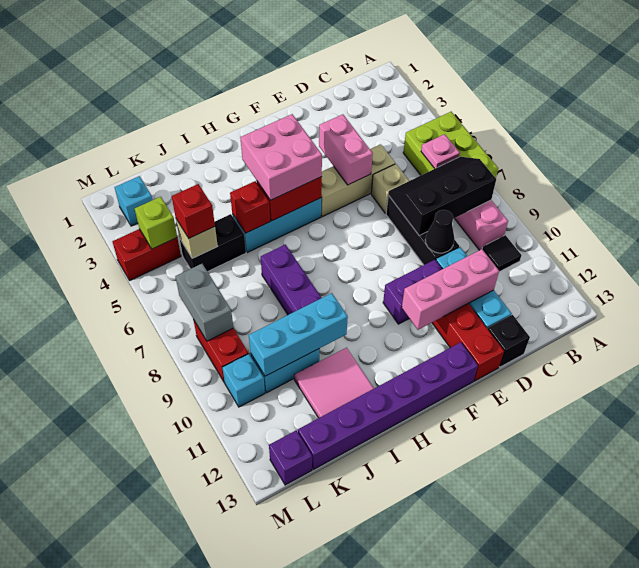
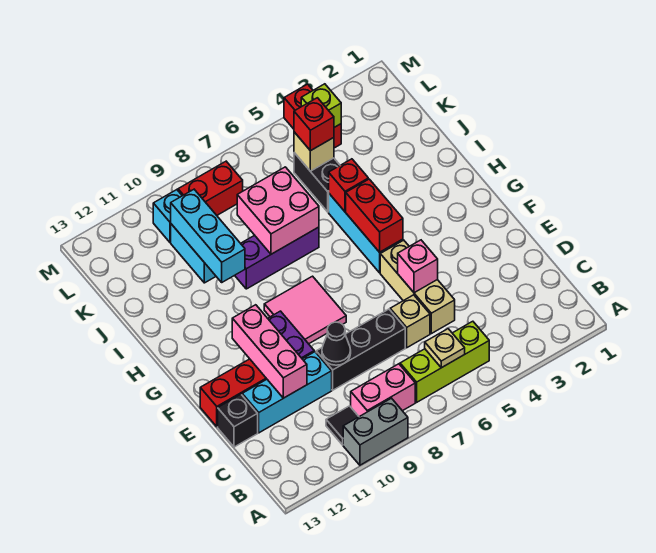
lime 2x3 brick [403,112,498,178] -> lime 1x3 brick [400,321,489,402]
pink 1x1 plate [421,134,460,169] -> tan 1x1 plate [425,329,465,368]
black 2x3 slope [388,157,496,235] -> none
pink 1x2 brick [319,114,373,185] -> pink 1x1 brick [398,240,438,293]
purple 1x6 brick [298,342,478,469] -> none
pink 2x2 brick [240,114,322,200] -> pink 2x2 brick moved to [237,167,319,254]
pink 2x2 tile [294,348,374,418] -> pink 2x2 tile moved to [264,276,346,344]
cyan 1x1 brick [115,176,152,226] -> none
grey 1x2 brick [175,264,233,341] -> grey 1x2 brick moved to [343,398,408,465]
purple 1x1 brick [269,430,312,485] -> none

